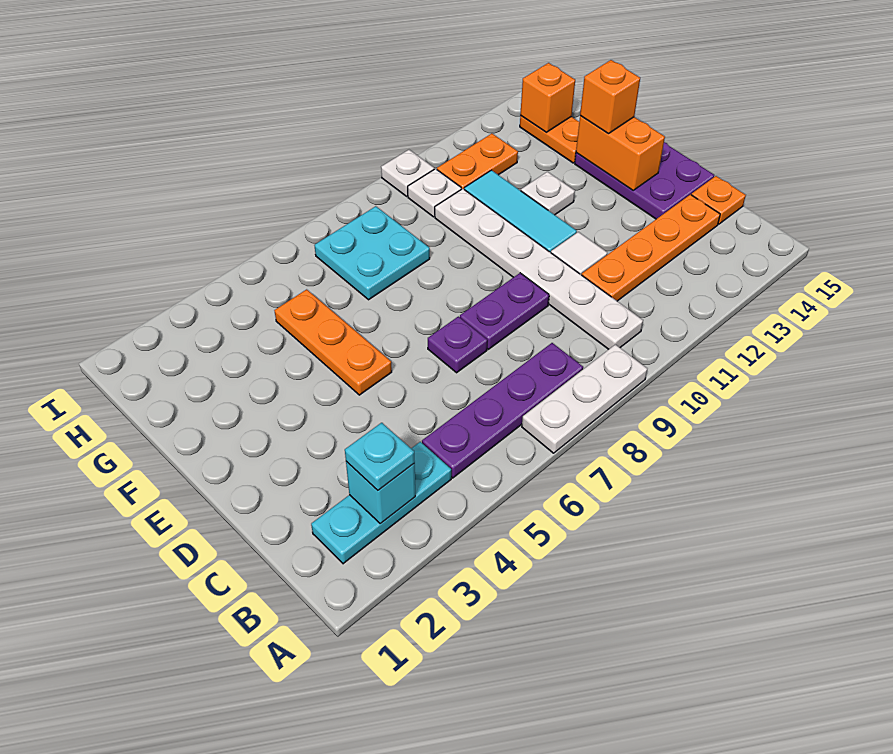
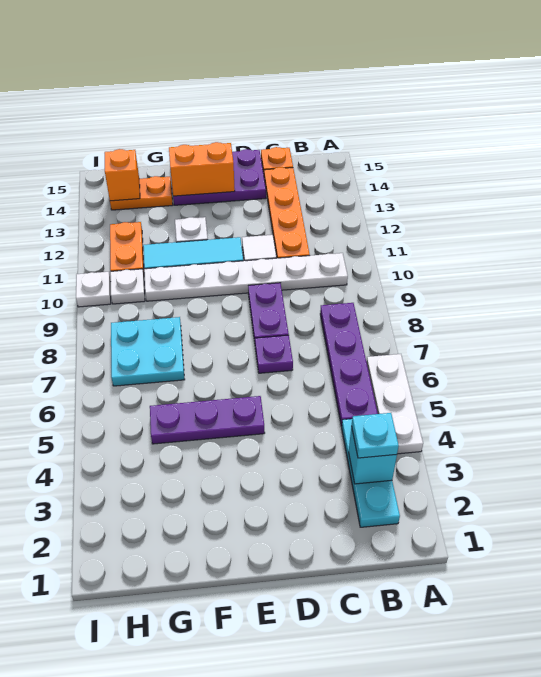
white 1x3 plate [522,344,647,453] -> white 1x3 plate moved to [366,354,423,454]
orange 1x3 plate [274,289,392,395] -> purple 1x3 plate [150,396,265,444]
orange 1x1 brick [580,60,640,134] -> none

